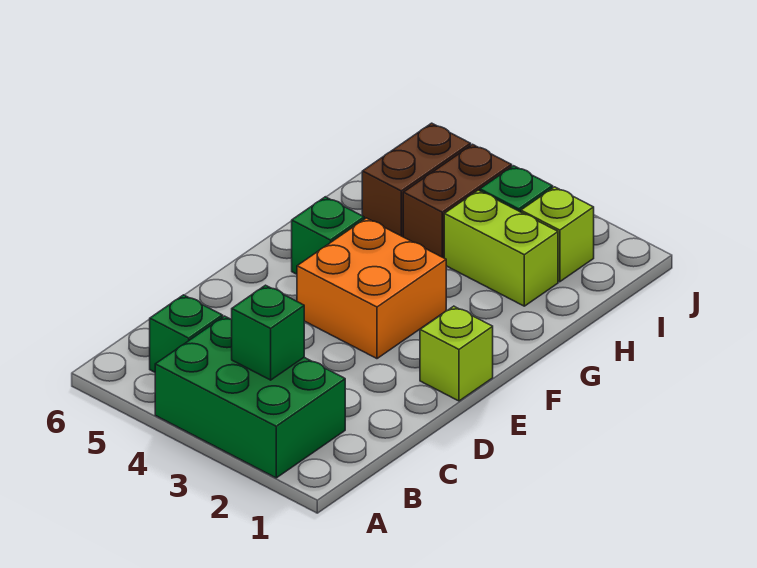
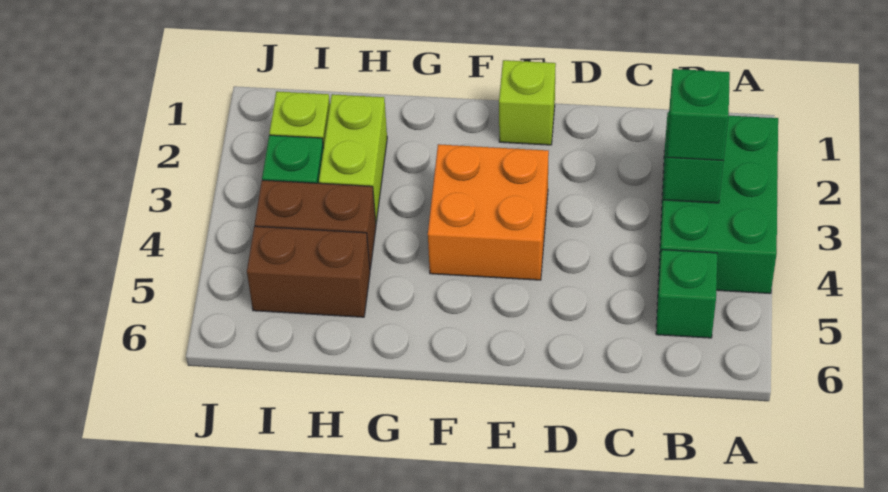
green 1x1 brick [292,197,364,274] -> green 1x1 brick moved to [667,69,730,161]

